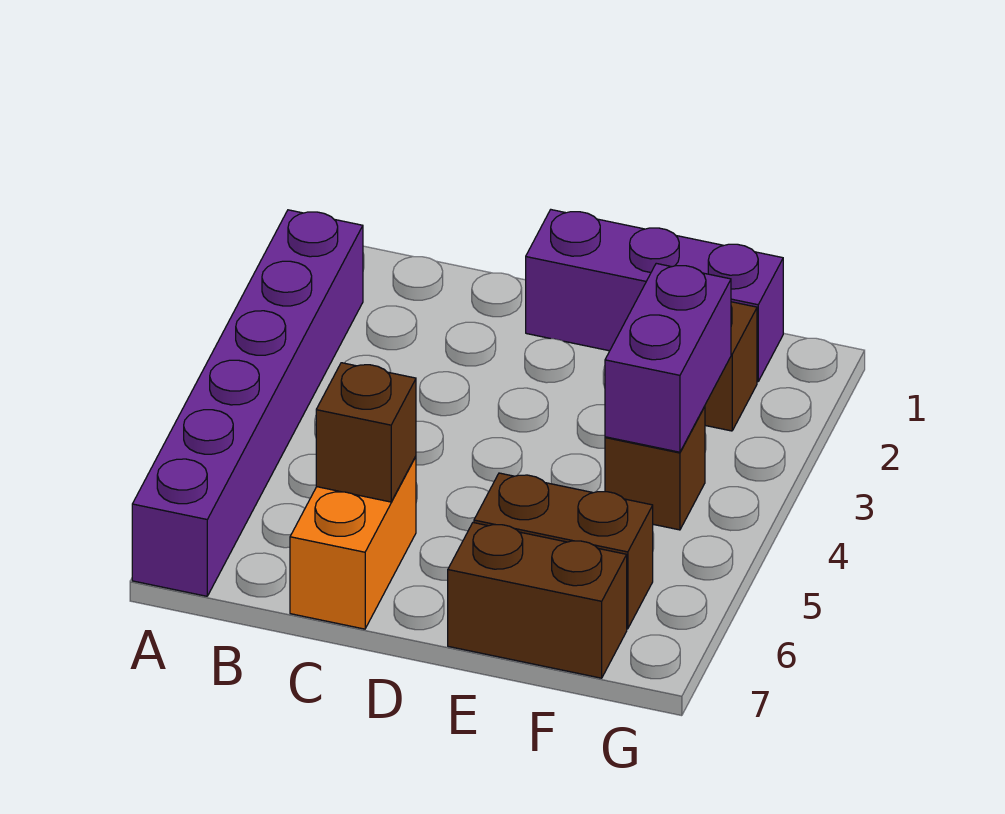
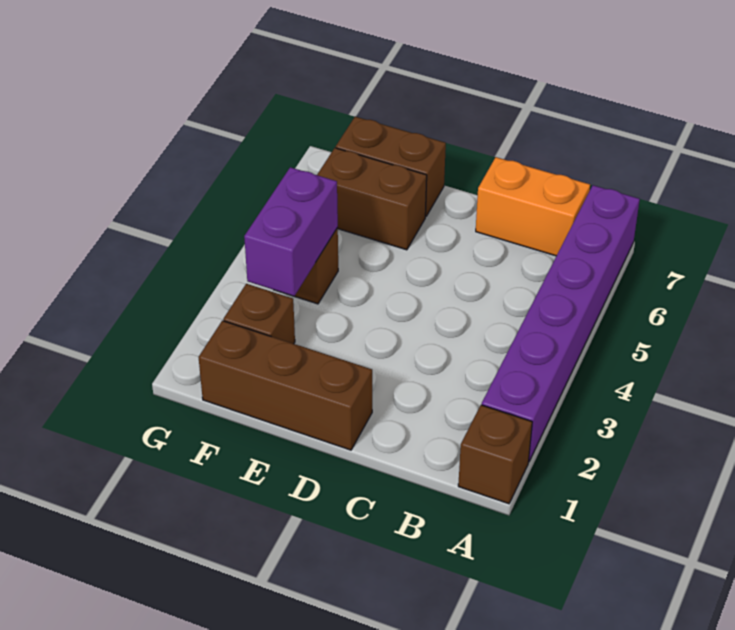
orange 1x2 brick [290,457,416,629] -> orange 1x2 brick turned to [476,157,590,256]
brown 1x1 brick [316,363,416,502] -> brown 1x1 brick moved to [458,405,532,504]
purple 1x3 brick [526,210,783,382] -> brown 1x3 brick [199,321,372,450]

